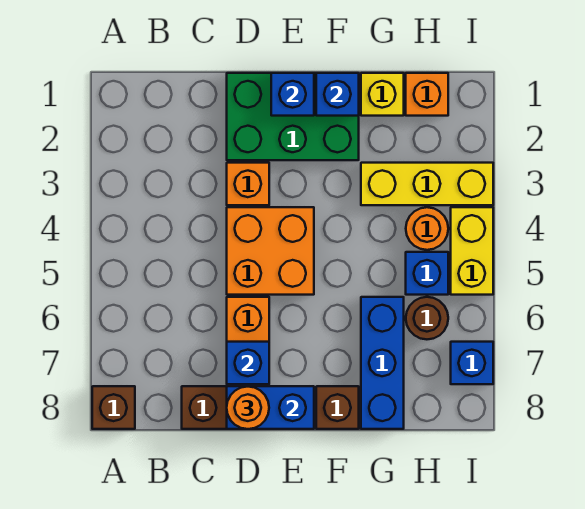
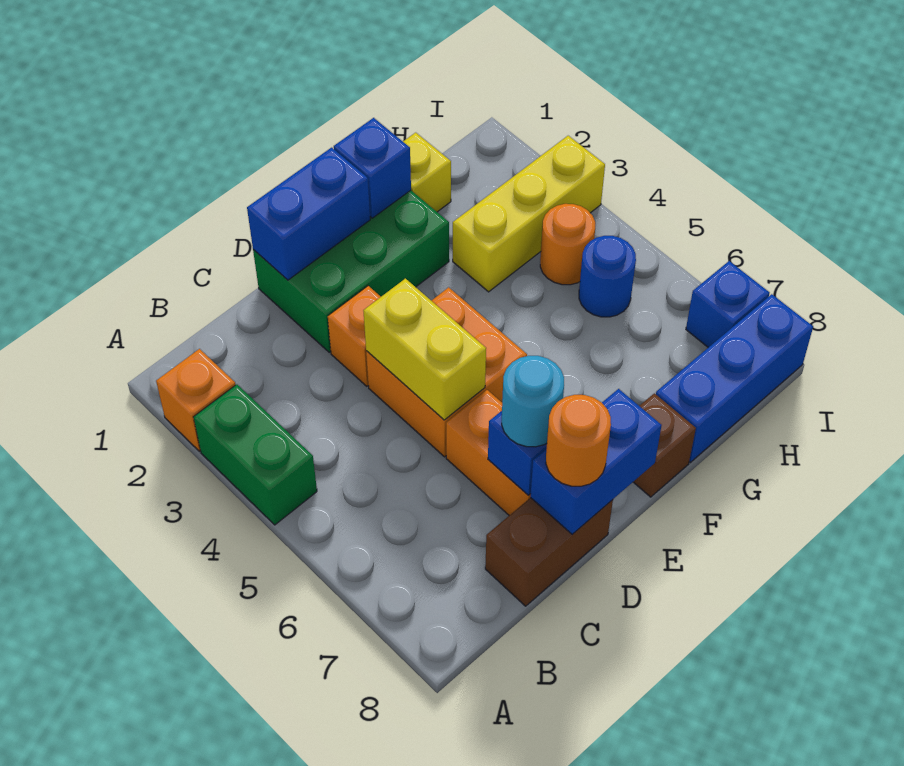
none -> green 1x2 brick [194,384,317,525]
brown 1x1 brick [92,386,135,429] -> none
none -> cyan 1x1 round brick [502,356,564,447]
blue 1x1 brick [271,73,314,116] -> blue 1x2 brick [247,148,370,280]
blue 1x3 brick [361,297,404,429] -> blue 1x3 brick turned to [656,294,813,462]
orange 1x1 brick [406,73,448,116] -> orange 1x1 brick moved to [156,349,236,451]
blue 1x1 brick [406,252,448,295] -> blue 1x1 round brick [579,236,636,317]
brown 1x1 round brick [406,297,448,339] -> none
yellow 1x2 brick [451,207,493,295] -> yellow 1x2 brick moved to [363,279,486,420]

